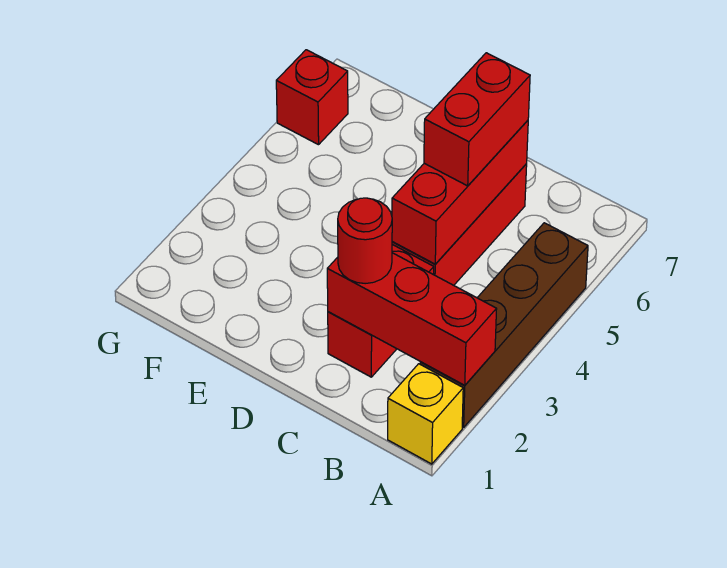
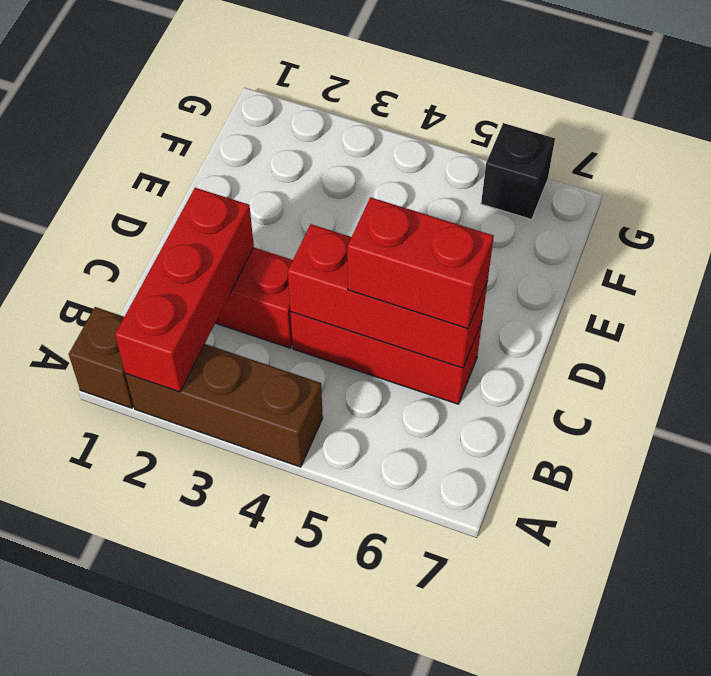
yellow 1x1 brick [388,364,463,464] -> brown 1x1 brick [69,307,134,408]
brown 1x4 brick [420,223,588,427] -> brown 1x3 brick [126,344,323,467]
red 1x1 round brick [338,198,392,284] -> none
red 1x1 brick [276,50,348,145] -> black 1x1 brick [481,123,555,220]

